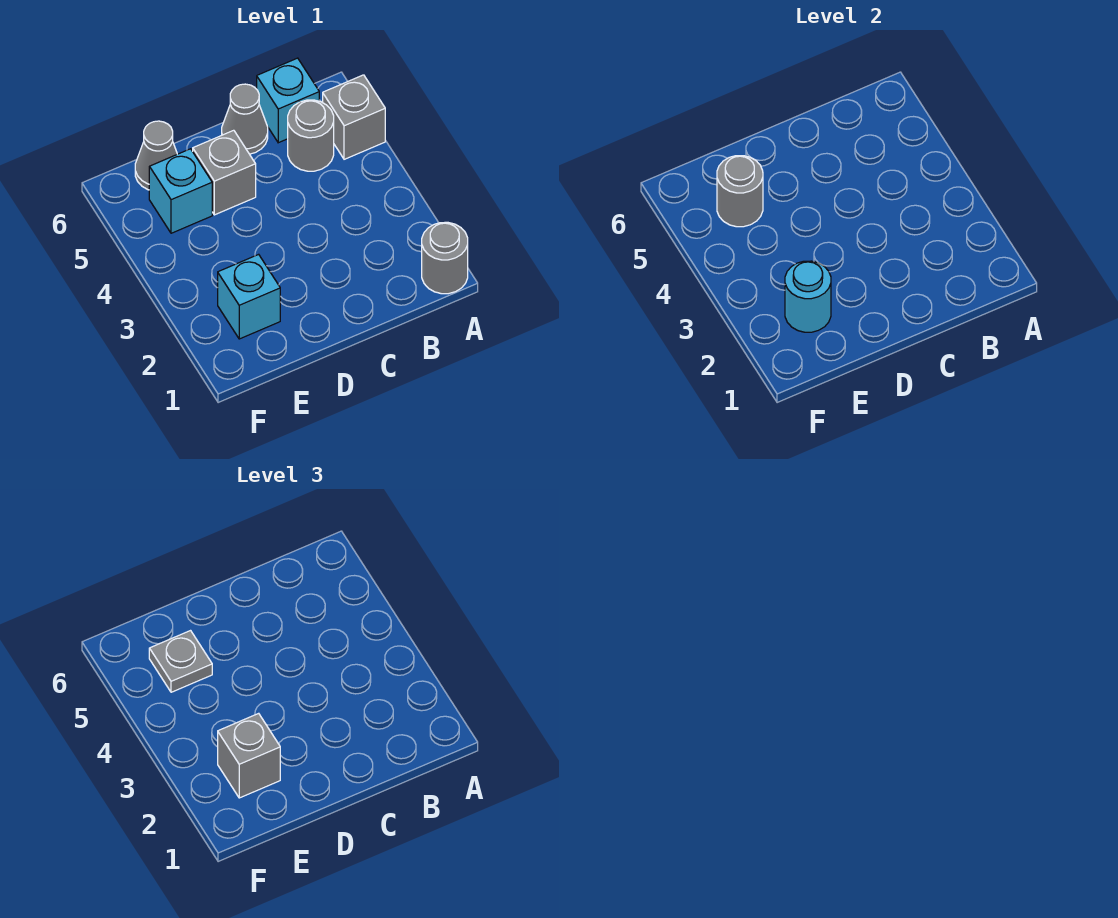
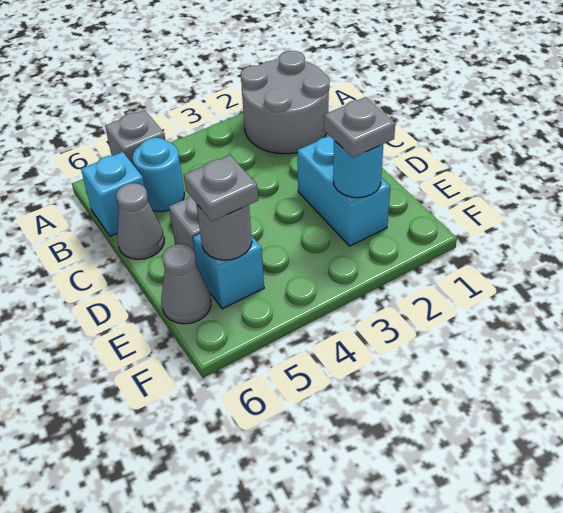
grey 1x1 round brick [422,222,468,294] -> grey 2x2 round brick [241,51,330,154]
grey 1x1 round brick [288,100,334,171] -> cyan 1x1 round brick [133,138,184,212]
cyan 1x1 brick [218,254,280,339] -> cyan 1x2 brick [297,136,390,246]
grey 1x1 brick [218,713,280,798] -> grey 1x1 plate [324,97,395,158]

